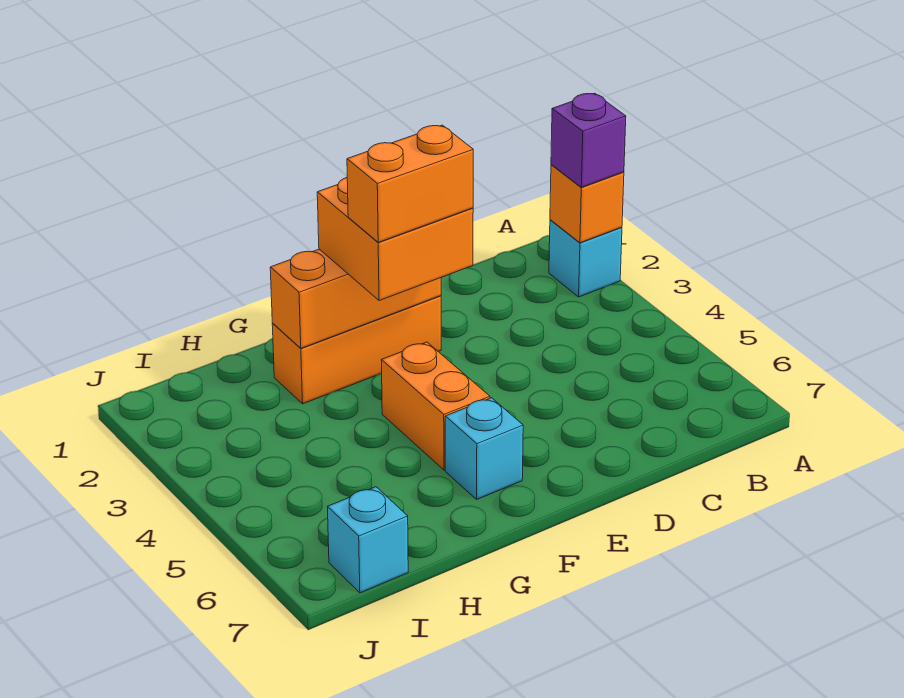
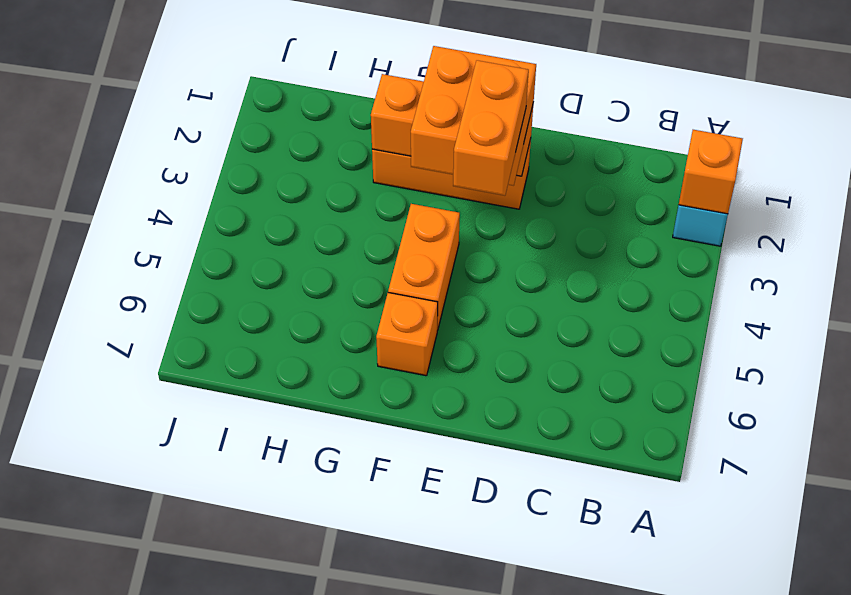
purple 1x1 brick [551,93,626,187] -> none
orange 1x2 brick [347,125,473,242] -> orange 1x2 brick turned to [453,60,529,196]
cyan 1x1 brick [445,398,523,499] -> orange 1x1 brick [376,293,438,376]
cyan 1x1 brick [328,487,408,593] -> none

